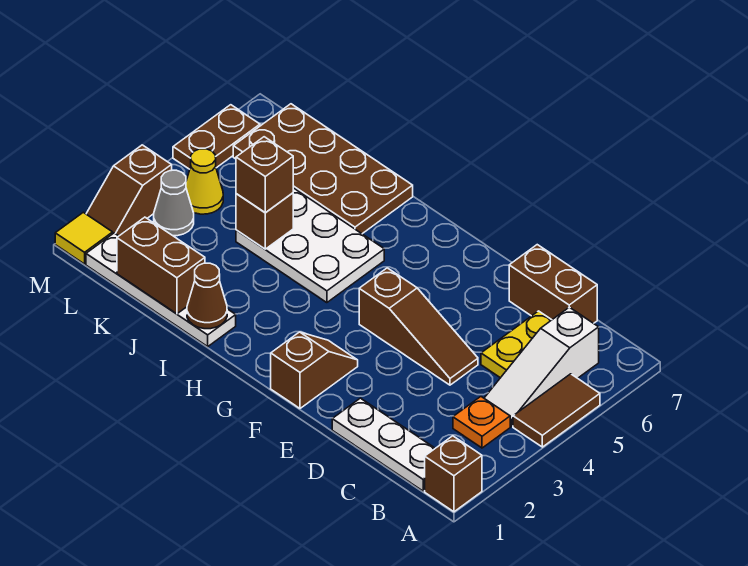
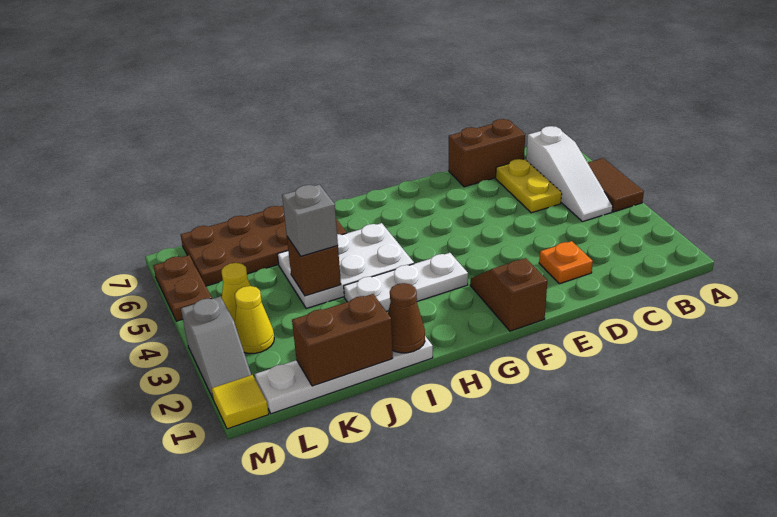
brown 1x1 brick [425,436,482,512] -> none
white 1x3 plate [332,398,435,491] -> white 1x3 plate moved to [344,253,468,311]
orange 1x1 plate [453,397,510,448] -> orange 1x1 plate moved to [539,241,593,284]
brown 1x3 slope [359,268,478,385] -> none
brown 1x1 brick [236,137,293,212] -> grey 1x1 brick [282,185,338,256]
grey 1x1 cone [154,170,194,236] -> yellow 1x1 cone [235,286,274,353]
brown 1x2 slope [86,145,172,236] -> grey 1x2 slope [181,296,251,398]

